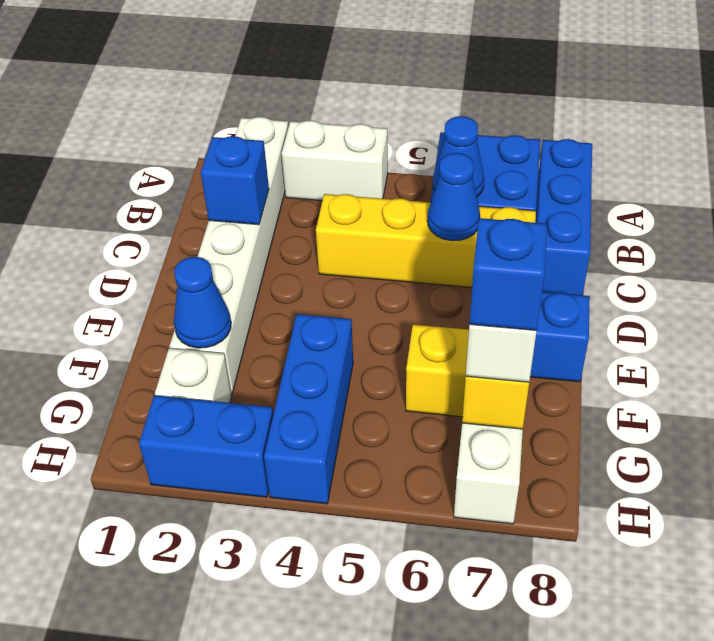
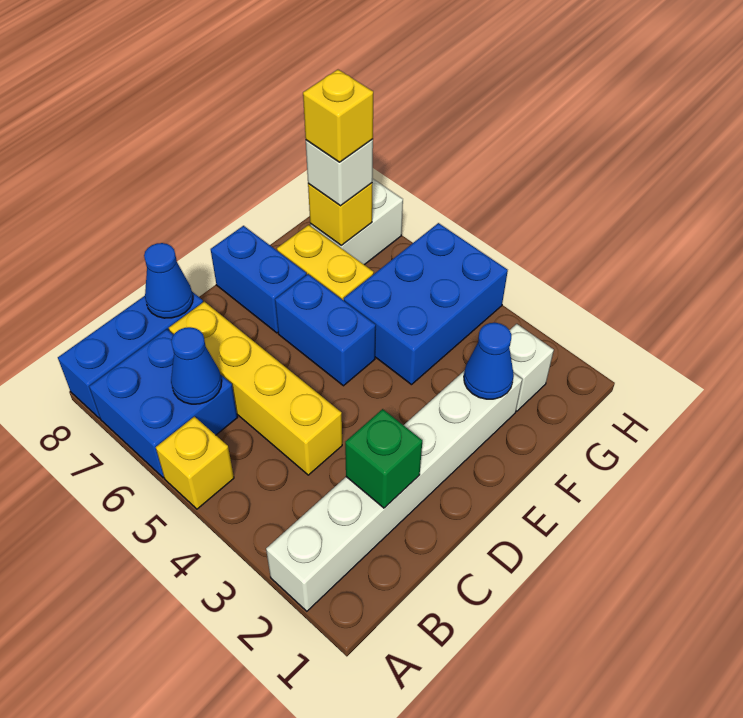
white 1x2 brick [282,120,388,201] -> none
none -> yellow 1x1 brick [156,417,234,509]
blue 1x1 brick [201,136,269,225] -> green 1x1 brick [345,409,422,508]
blue 1x1 cone [428,153,480,240] -> blue 1x1 cone moved to [144,243,193,318]
blue 1x3 brick [264,314,353,504] -> blue 2x3 brick [344,223,508,385]
blue 1x1 brick [470,218,547,331] -> yellow 1x1 brick [303,70,373,162]
blue 1x2 brick [139,395,273,497] -> blue 1x2 brick moved to [275,274,376,386]

